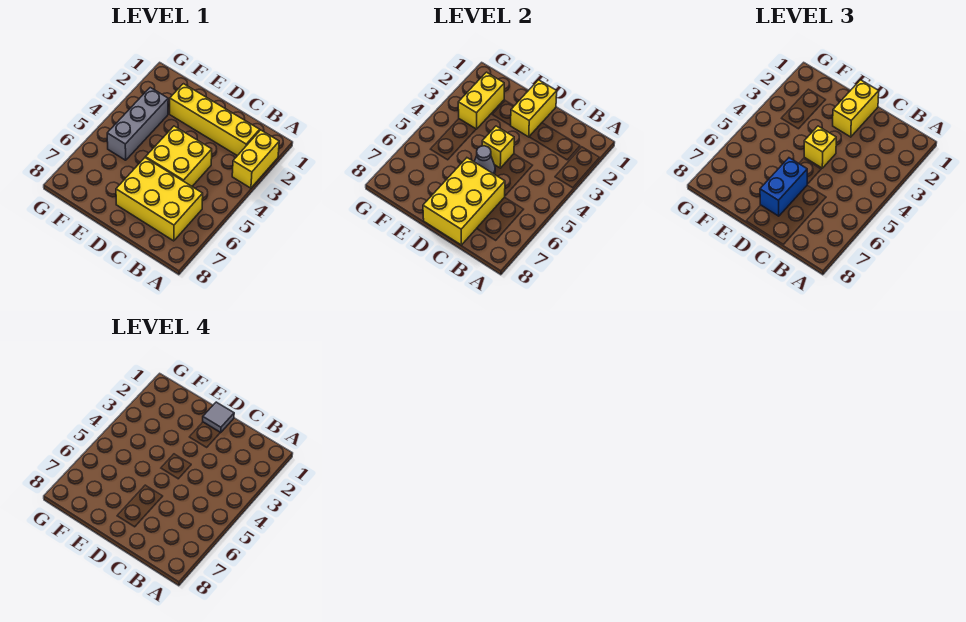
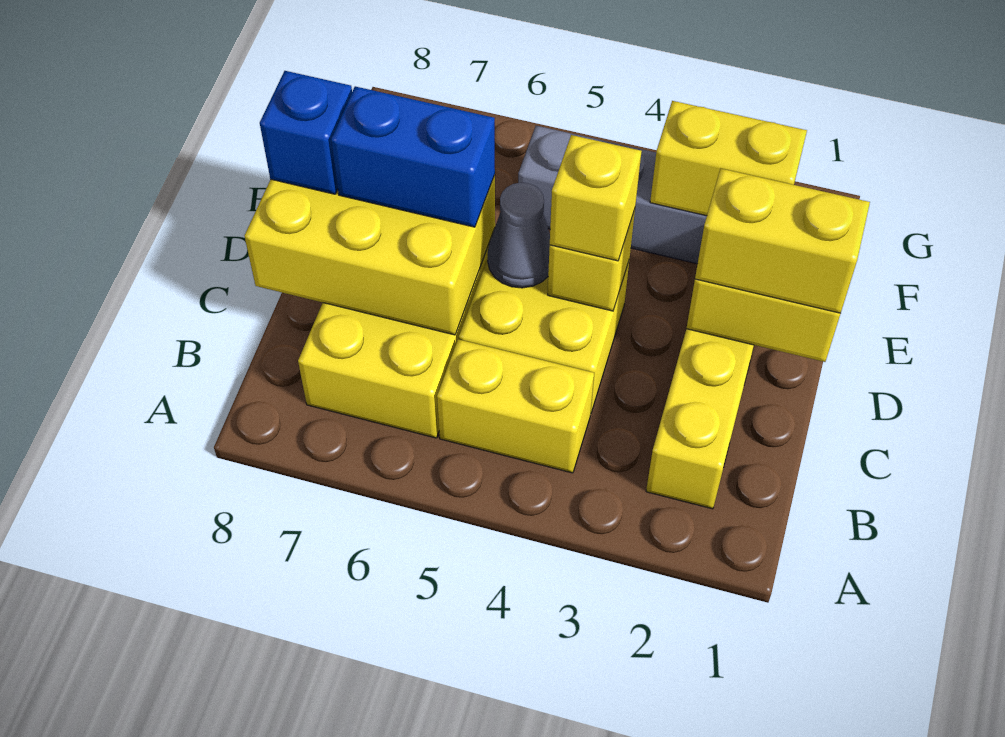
yellow 1x2 brick [232,130,279,188] -> yellow 1x2 brick moved to [437,339,594,473]
grey 1x1 tile [203,402,234,433] -> none
none -> blue 1x1 brick [260,71,352,194]

